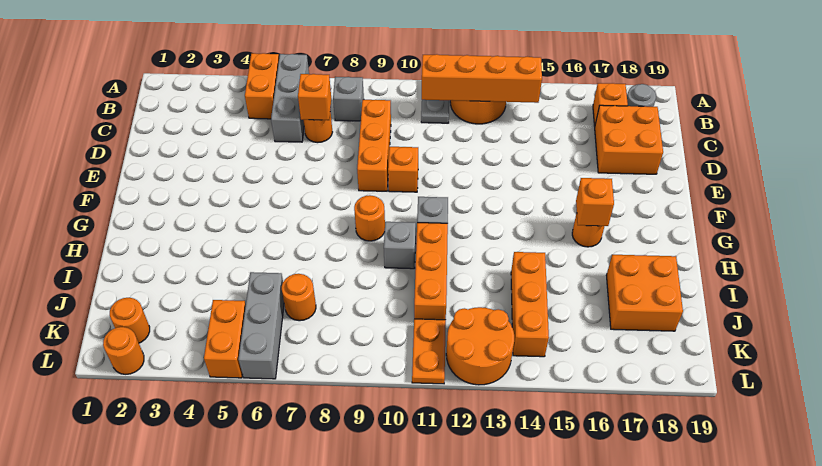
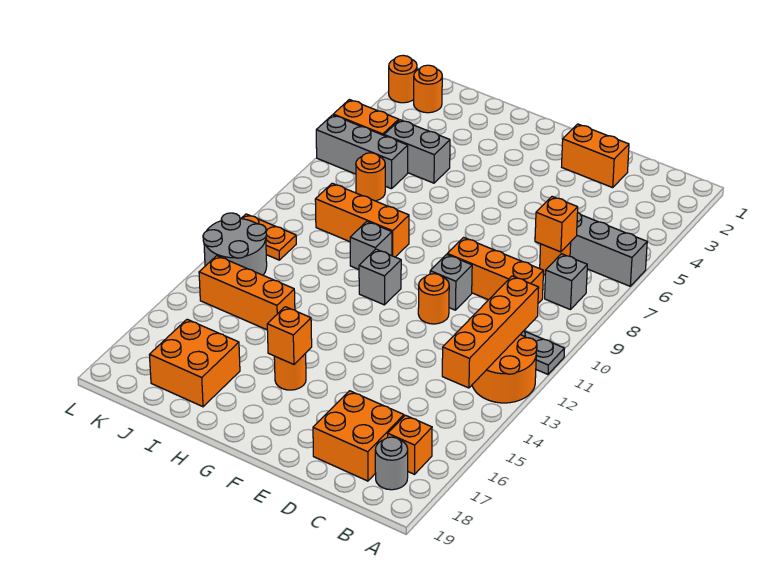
orange 1x2 brick [245,53,279,119] -> orange 1x2 brick moved to [562,124,629,188]
orange 1x1 brick [388,147,418,192] -> grey 1x1 brick [430,254,472,310]
orange 1x1 round brick [354,195,385,241] -> orange 1x1 round brick moved to [418,274,449,324]
orange 1x3 brick [414,223,448,320] -> orange 1x3 brick moved to [315,183,409,257]
none -> grey 1x2 brick [384,120,450,183]
orange 2x2 round brick [446,307,514,385] -> grey 2x2 round brick [203,213,267,275]

